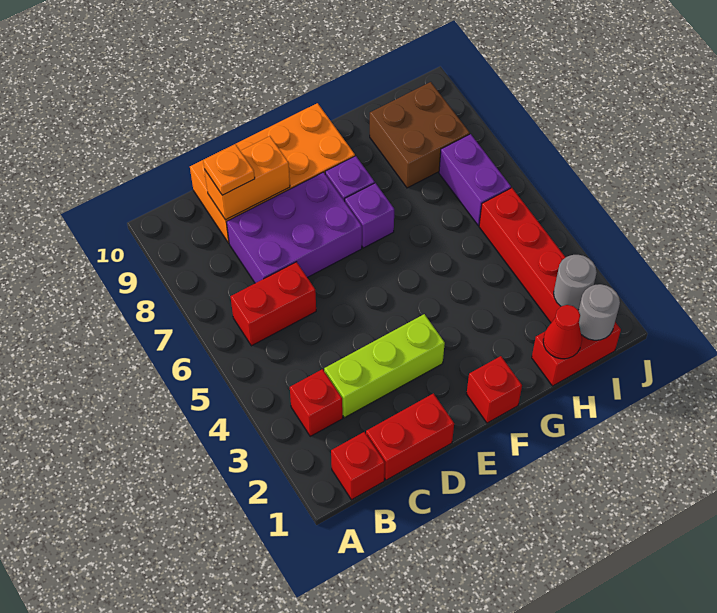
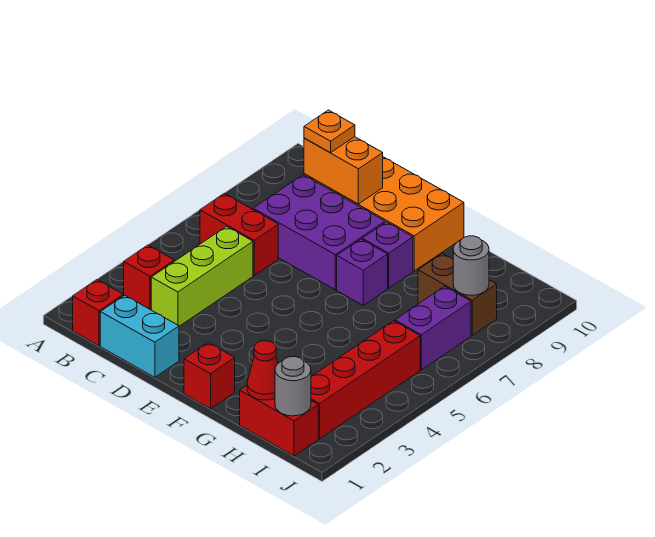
red 1x2 brick [366,393,454,480] -> cyan 1x2 brick [100,295,179,377]
lime 1x3 brick [324,314,445,418] -> lime 1x3 brick turned to [151,226,253,326]
brown 2x2 brick [370,82,470,188] -> brown 1x2 brick [418,254,497,335]
grey 1x1 round brick [554,255,597,310] -> grey 1x1 round brick moved to [453,236,489,295]

